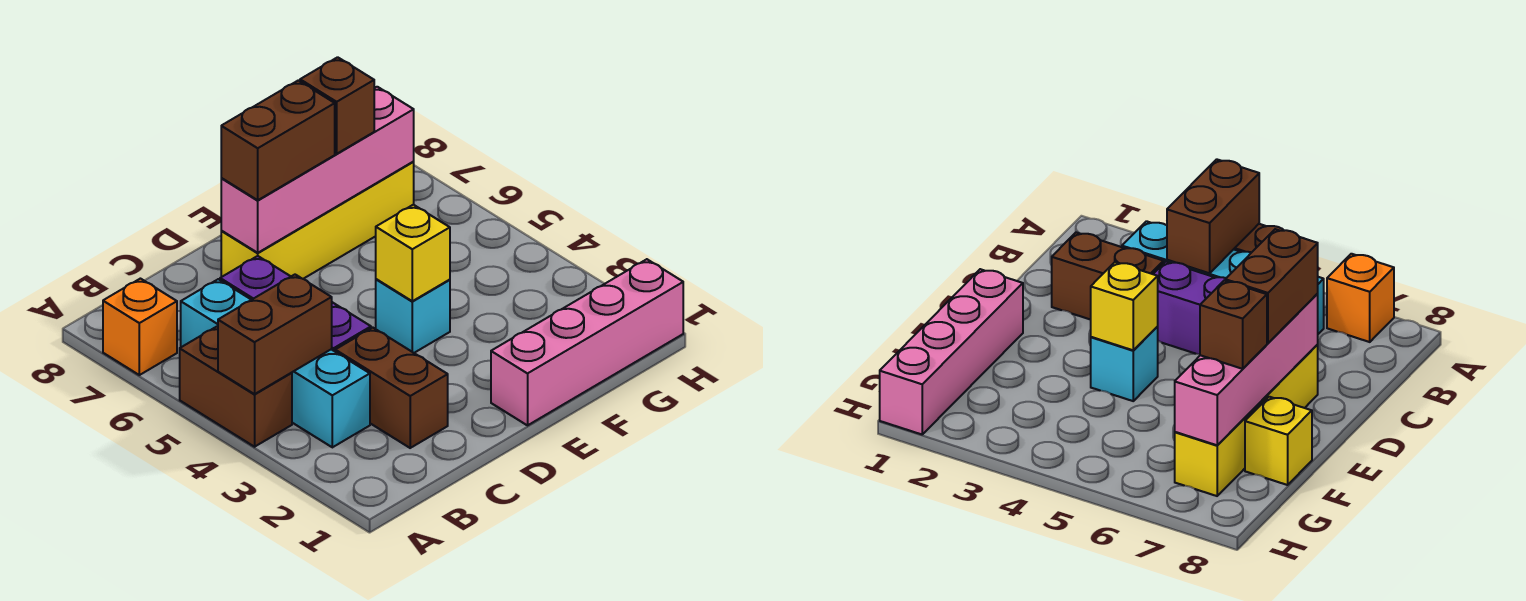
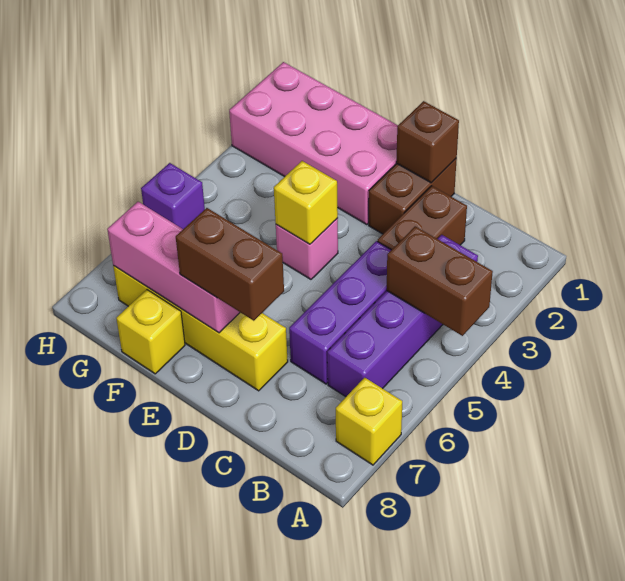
brown 1x2 brick [180,326,292,447] -> brown 1x2 brick moved to [369,158,457,234]
orange 1x1 brick [103,279,177,375] -> yellow 1x1 brick [336,378,402,465]
cyan 1x4 brick [181,279,370,447] -> purple 1x4 brick [327,235,478,397]
pink 1x4 brick [221,87,414,253] -> pink 1x3 brick [107,202,240,333]
pink 1x4 brick [491,259,683,425] -> pink 2x4 brick [229,62,398,225]
cyan 1x1 brick [376,279,450,353] -> pink 1x1 brick [276,218,338,279]
brown 1x1 brick [300,57,374,154] -> brown 1x1 brick moved to [396,101,459,183]
none -> purple 1x1 brick [141,163,205,229]

